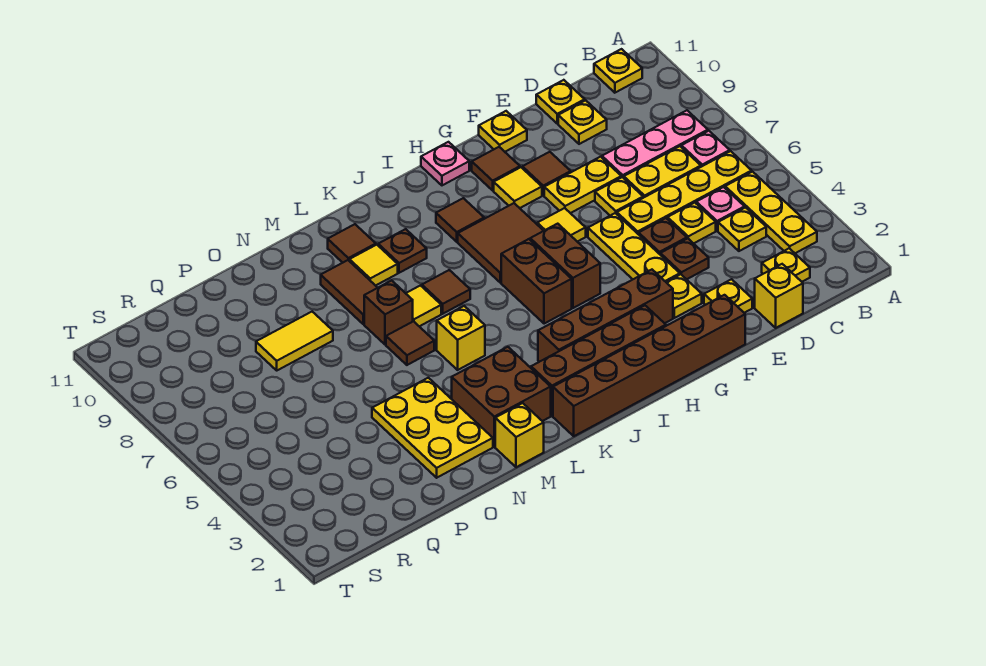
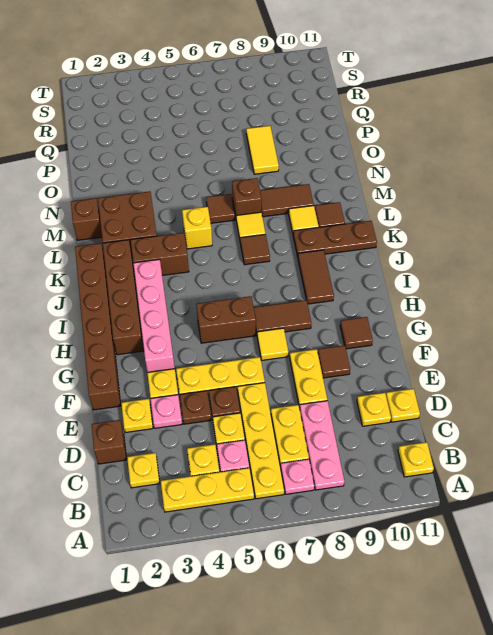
yellow 1x1 brick [755,264,803,328] -> brown 1x1 brick [92,420,127,464]
yellow 1x1 plate [595,177,643,216] -> none
yellow 1x1 plate [479,111,527,152] -> none
brown 1x4 brick [538,270,673,362] -> pink 1x4 brick [133,259,175,372]
yellow 1x1 tile [494,167,542,208] -> none
brown 2x2 tile [458,203,543,283] -> brown 1x2 tile [254,300,311,333]
pink 1x1 plate [421,142,469,185] -> pink 1x1 plate moved to [151,395,182,428]
brown 1x2 brick [501,239,572,324] -> brown 1x2 brick moved to [131,233,189,275]
brown 1x1 tile [436,198,484,242] -> brown 1x2 tile [298,250,334,304]
brown 1x1 plate [378,229,427,273] -> brown 1x3 plate [293,221,377,257]
yellow 1x1 brick [495,403,544,467] -> brown 1x1 brick [71,198,102,240]
yellow 2x3 plate [372,378,493,478] -> none

